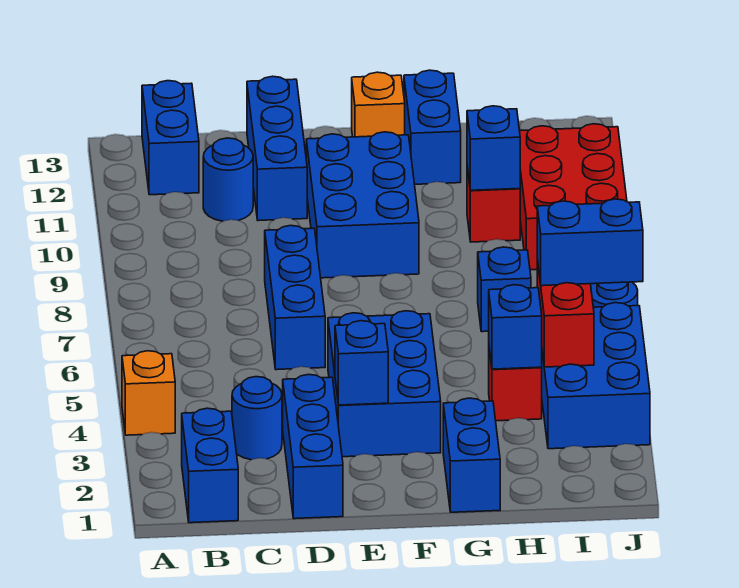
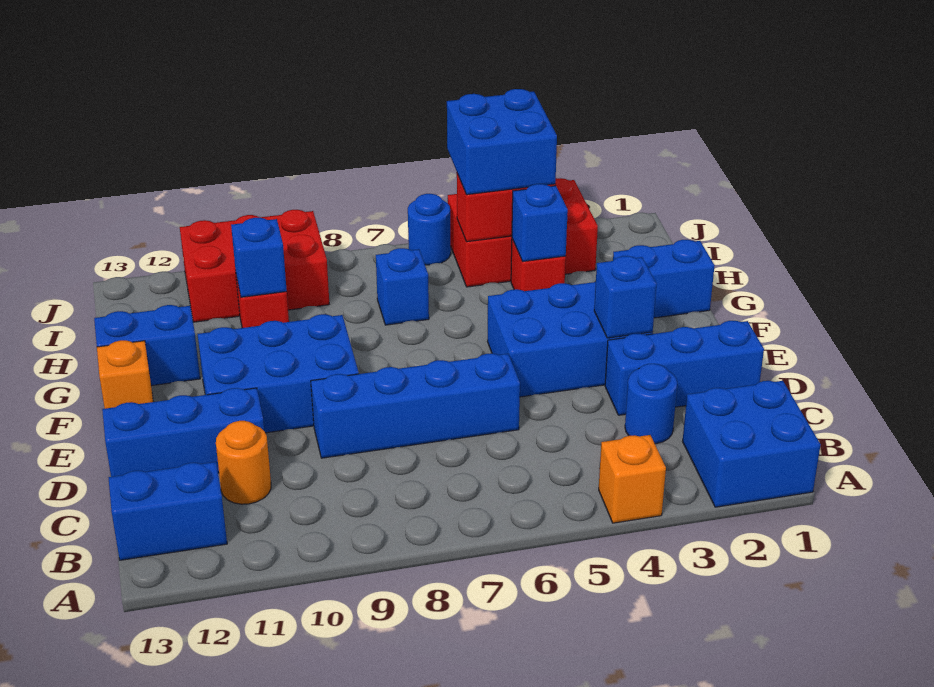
blue 1x2 brick [182,408,238,523] -> blue 2x2 brick [683,381,821,507]
blue 1x1 round brick [203,138,253,221] -> orange 1x1 round brick [216,421,271,504]
blue 1x3 brick [265,225,325,370] -> blue 1x4 brick [311,353,520,458]
blue 2x3 brick [541,303,650,449] -> red 2x3 brick [448,178,598,287]
blue 1x2 brick [537,199,643,286] -> blue 2x2 brick [447,89,557,195]

